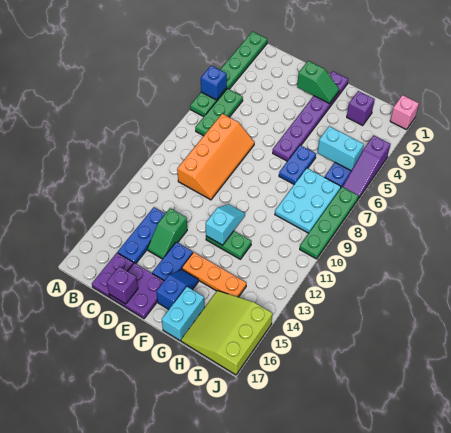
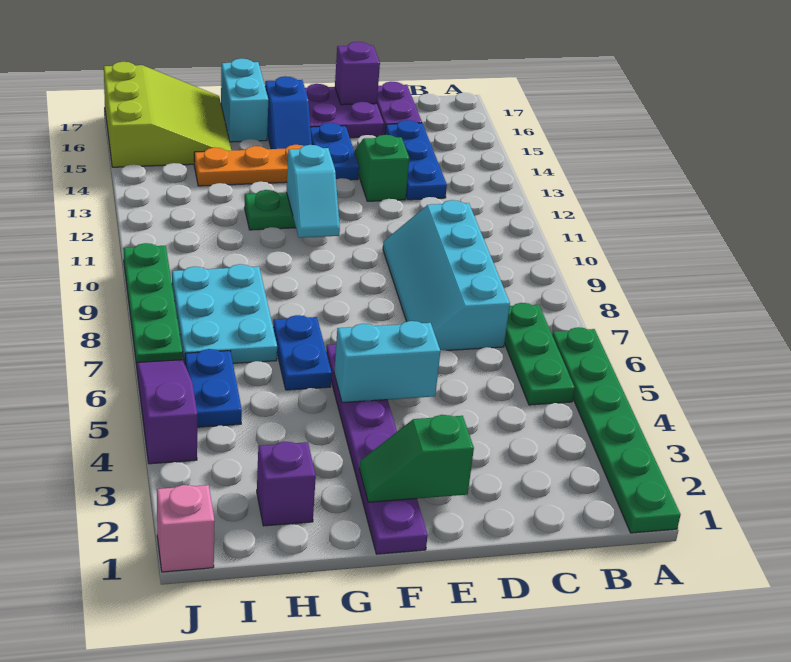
blue 1x1 brick [201,66,227,100] -> none
orange 2x4 slope [177,114,255,200] -> cyan 2x4 slope [383,200,510,351]
cyan 1x2 brick [318,126,364,171] -> cyan 1x2 brick moved to [334,321,440,403]

